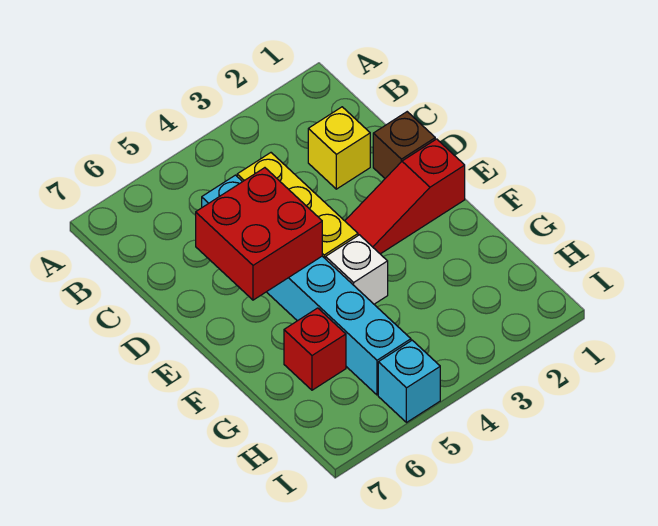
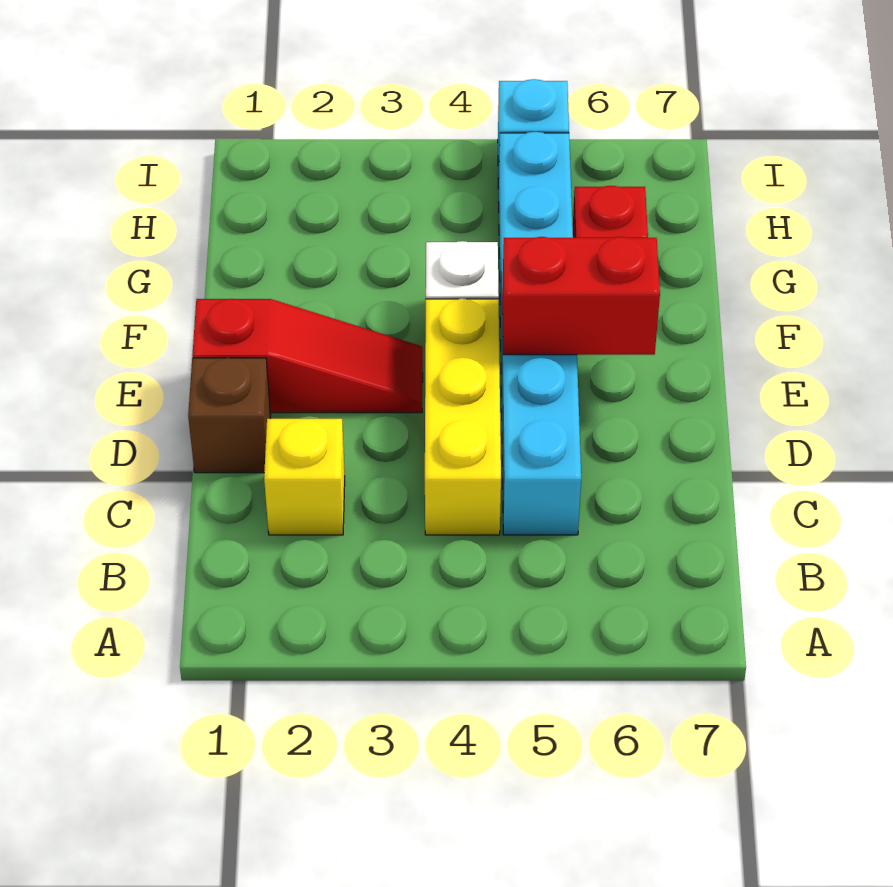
red 2x2 brick [196,168,322,300] -> red 1x2 brick [502,237,660,355]

